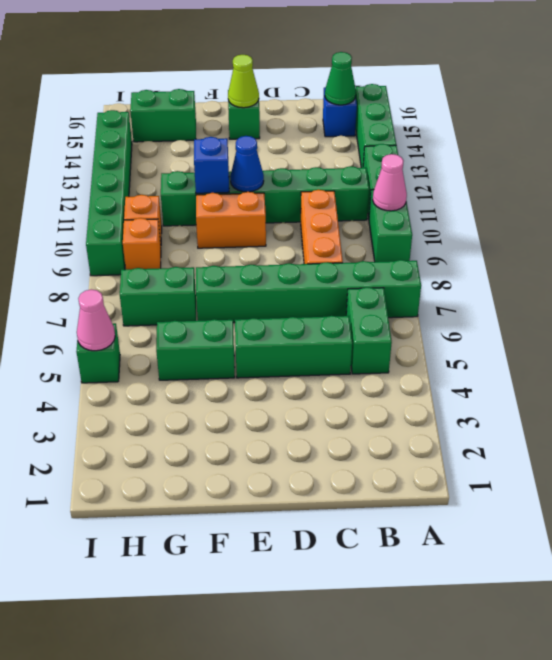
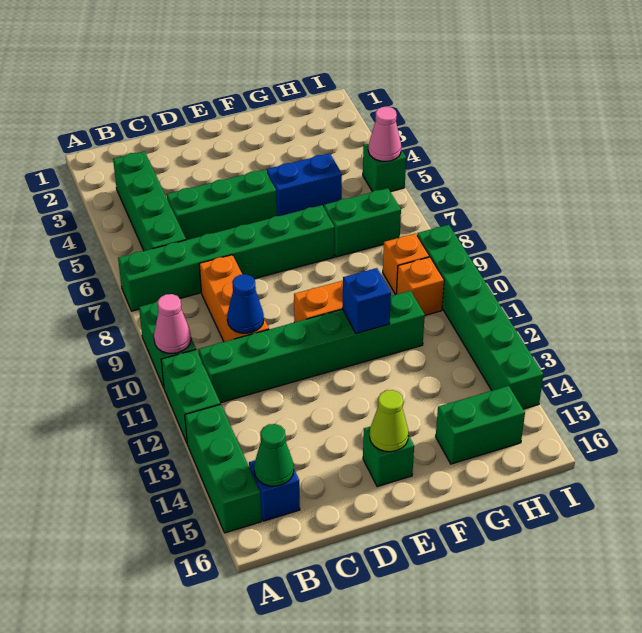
green 1x2 brick [346,287,392,374] -> green 1x4 brick [113,151,186,251]
blue 1x1 cone [230,136,264,192] -> blue 1x1 cone moved to [227,274,264,333]
green 1x2 brick [156,319,235,380] -> blue 1x2 brick [267,153,342,216]

